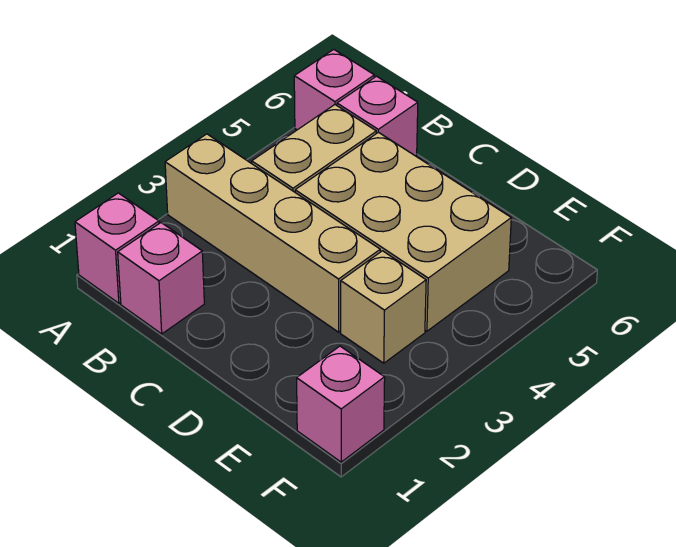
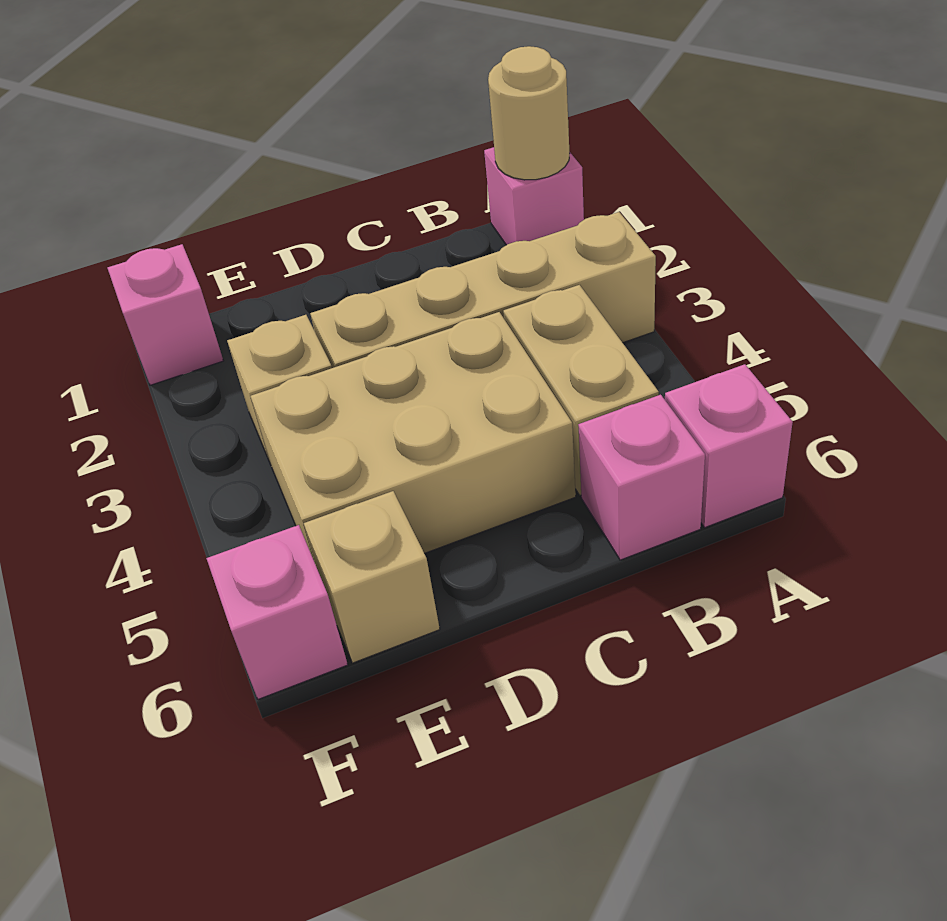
none -> tan 1x1 round brick [488,46,570,180]
pink 1x1 brick [118,223,204,334] -> pink 1x1 brick moved to [206,525,348,699]
none -> tan 1x1 brick [304,491,440,663]

